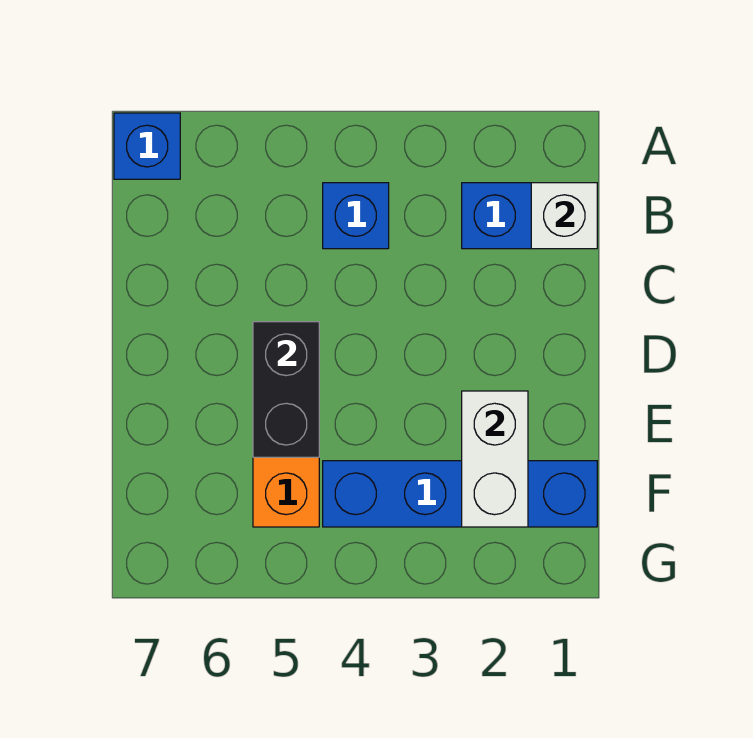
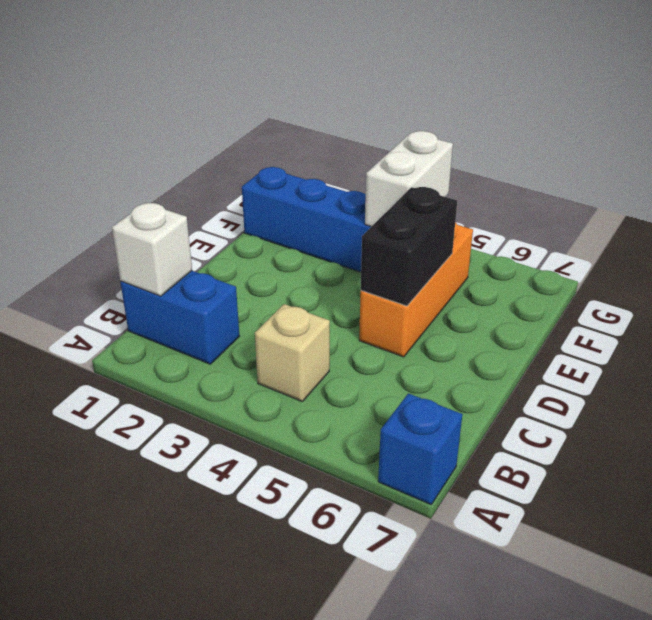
blue 1x1 brick [323,183,389,249] -> tan 1x1 brick [255,304,330,401]
white 1x2 brick [462,391,528,527] -> white 1x2 brick moved to [365,131,453,227]

